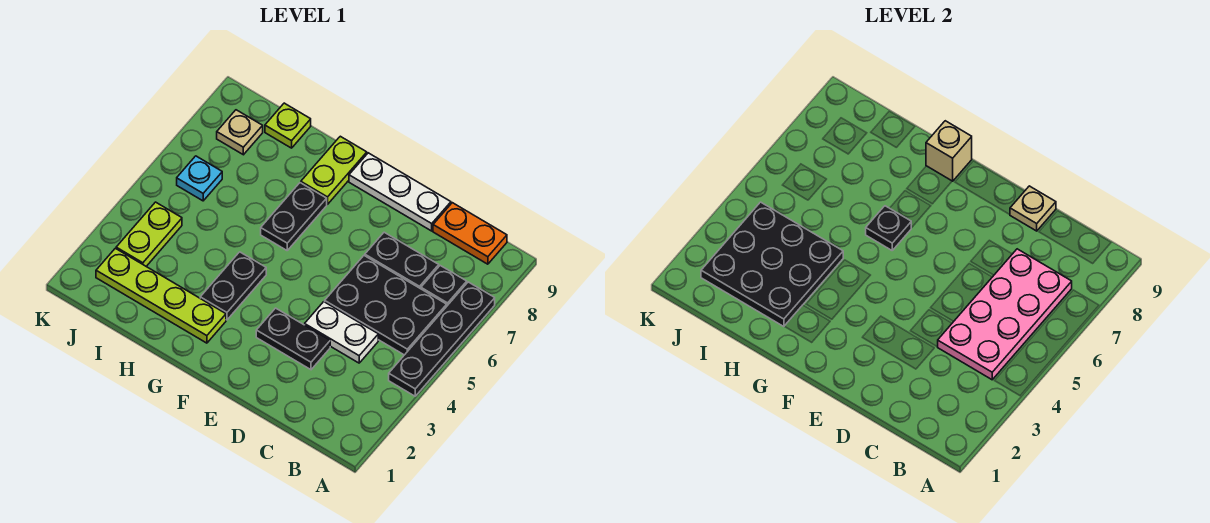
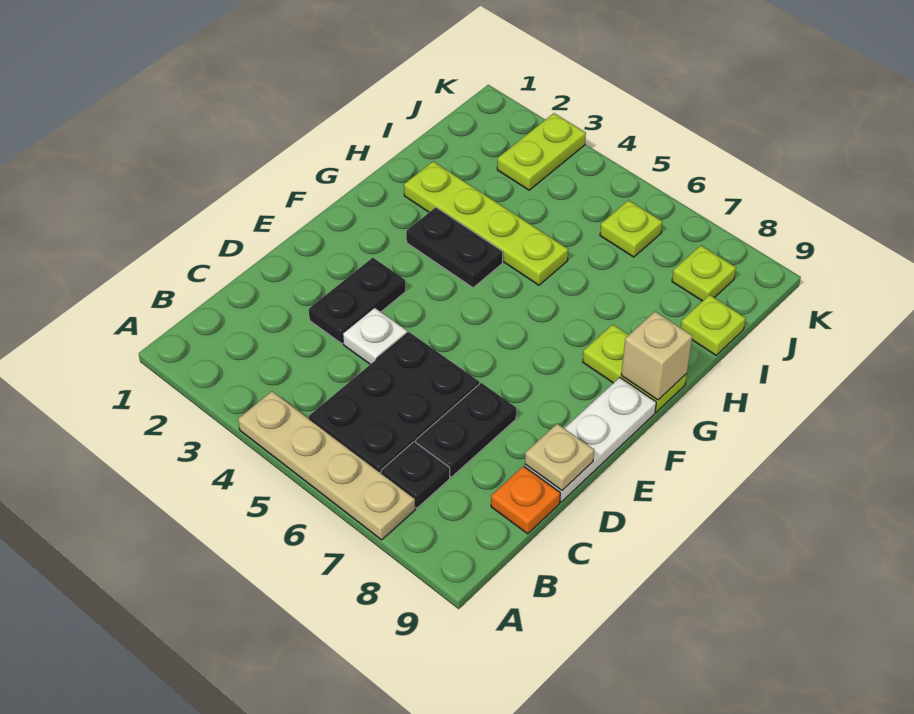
black 1x4 plate [389,282,495,396] -> tan 1x4 plate [238,391,415,540]
pink 2x4 plate [938,249,1072,380] -> none
orange 1x2 plate [433,203,507,264] -> orange 1x1 plate [491,466,560,534]
white 1x2 plate [305,302,378,363] -> white 1x1 plate [343,308,408,364]
lime 1x4 plate [96,248,226,343] -> lime 1x4 plate turned to [404,161,568,285]
black 1x2 plate [261,183,327,250] -> none
black 1x1 plate [866,206,911,250] -> none
black 3x3 plate [701,202,843,327] -> none
lime 1x2 plate [116,202,182,266] -> lime 1x2 plate turned to [497,113,586,190]
cyan 1x1 plate [177,156,222,201] -> lime 1x1 plate [600,200,662,257]
tan 1x1 plate [217,110,263,155] -> lime 1x1 plate [672,245,736,301]

